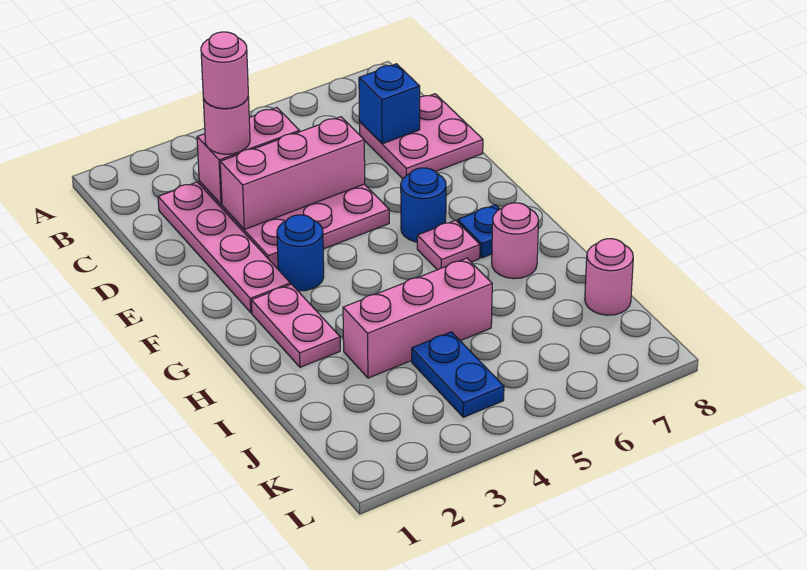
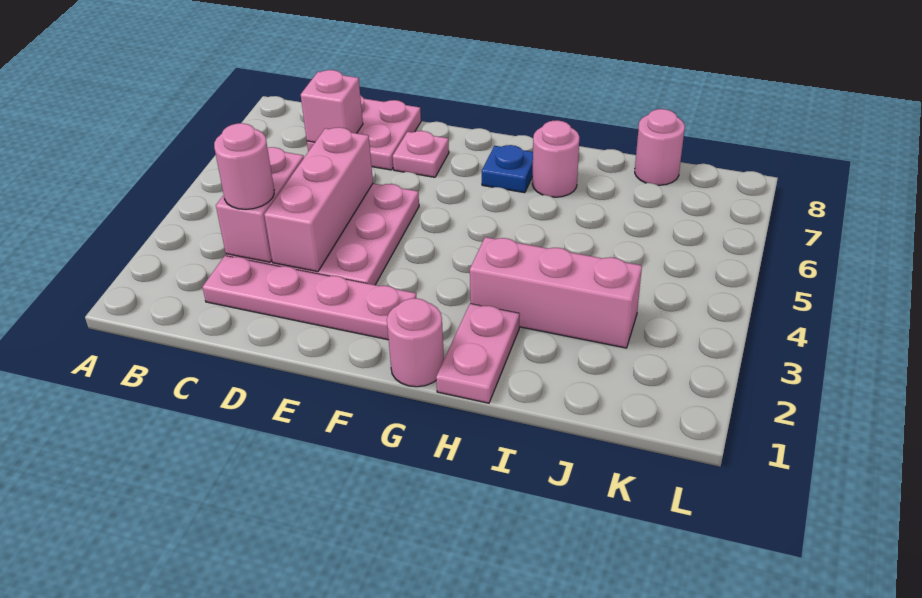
pink 1x1 round brick [201,32,248,109] -> pink 1x1 round brick moved to [387,298,444,387]
blue 1x1 brick [359,64,420,144] -> pink 1x1 brick [301,70,363,142]
blue 1x1 round brick [277,215,324,291] -> none
blue 1x1 round brick [401,168,446,242] -> none
pink 1x2 plate [251,284,340,367] -> pink 1x2 plate turned to [436,304,520,403]
pink 1x1 plate [417,220,480,270] -> pink 1x1 plate moved to [393,131,449,177]
pink 1x3 brick [343,258,492,378] -> pink 1x3 brick turned to [470,237,642,348]
blue 1x2 plate [412,332,504,417] -> none

